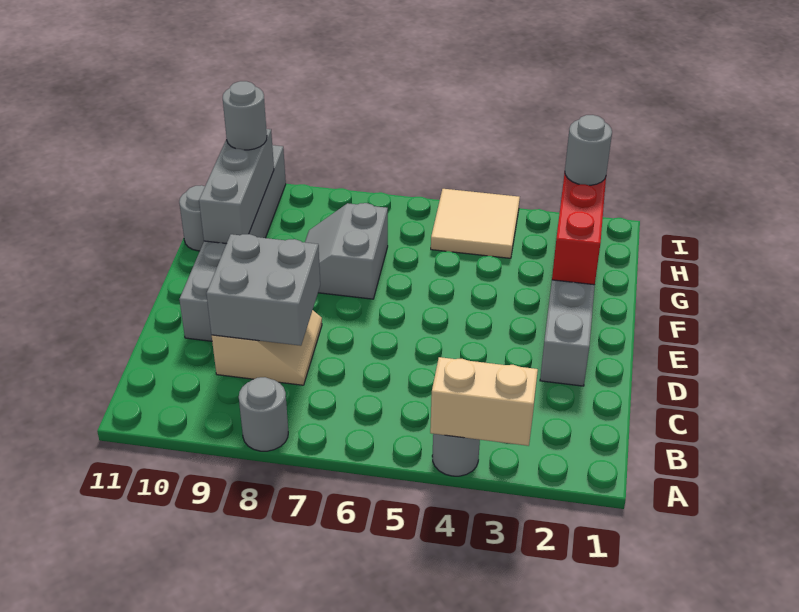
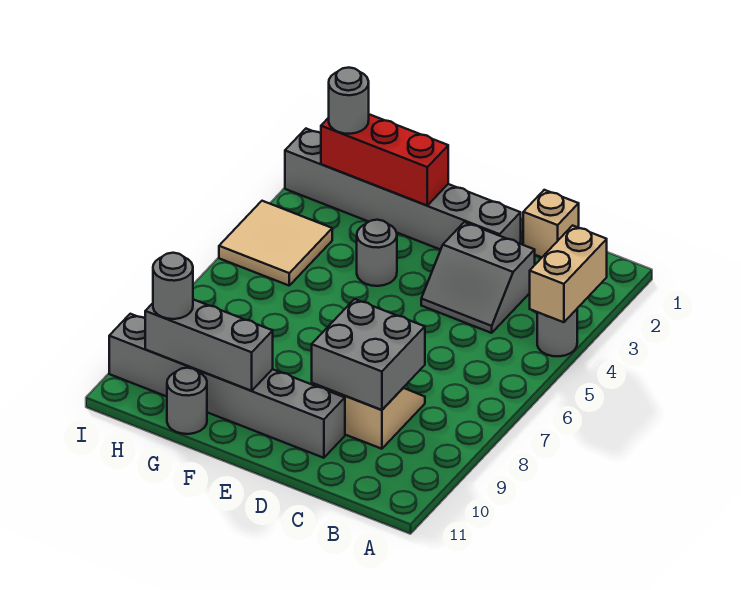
grey 1x1 round brick [239,377,288,451] -> grey 1x1 round brick moved to [357,220,397,286]
none -> tan 1x1 brick [523,190,579,257]
grey 2x2 slope [305,203,388,299] -> grey 2x2 slope moved to [421,222,535,333]

